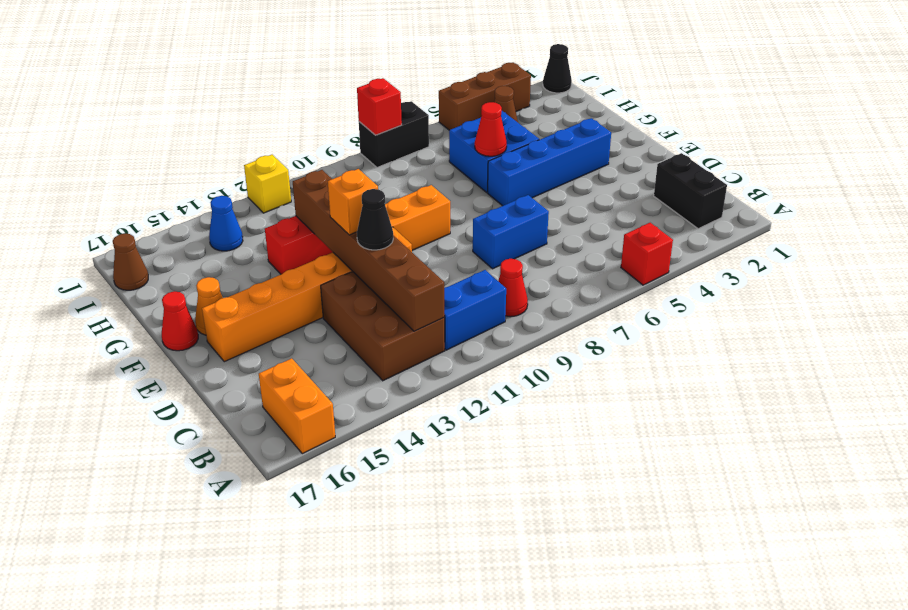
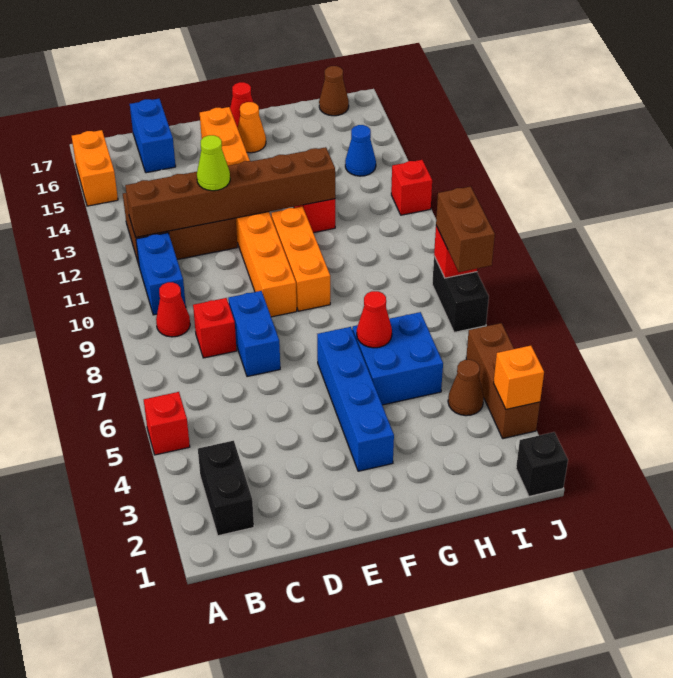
orange 1x2 brick [259,358,335,454] -> orange 1x2 brick turned to [72,130,118,206]
black 1x2 brick [654,153,727,229] -> black 1x2 brick turned to [198,441,254,536]
none -> red 1x1 brick [193,298,237,358]
none -> blue 1x2 brick [130,99,176,173]
black 1x1 cone [357,189,393,250] -> lime 1x1 cone [197,135,230,191]
orange 1x6 brick [202,227,412,362] -> orange 1x8 brick [200,107,297,317]
orange 1x1 brick [328,169,378,235] -> orange 1x1 brick moved to [494,346,544,409]
black 1x1 cone [543,44,572,93] -> black 1x1 brick [516,432,568,496]
none -> brown 1x2 brick [436,186,495,272]
yellow 1x1 brick [244,155,291,213] -> red 1x1 brick [391,160,432,215]

